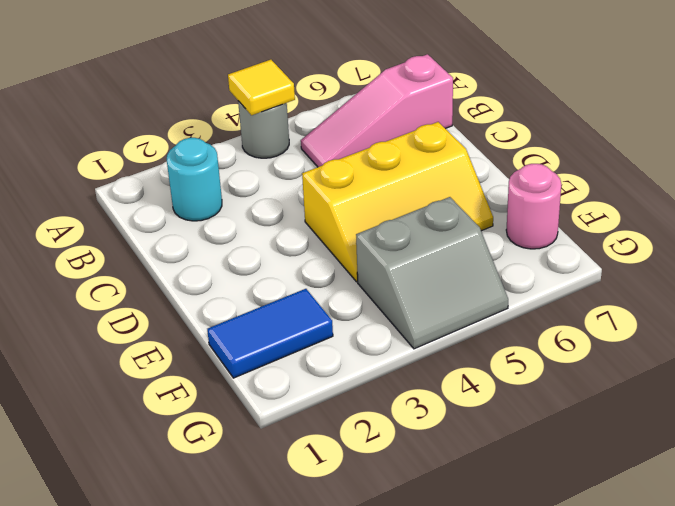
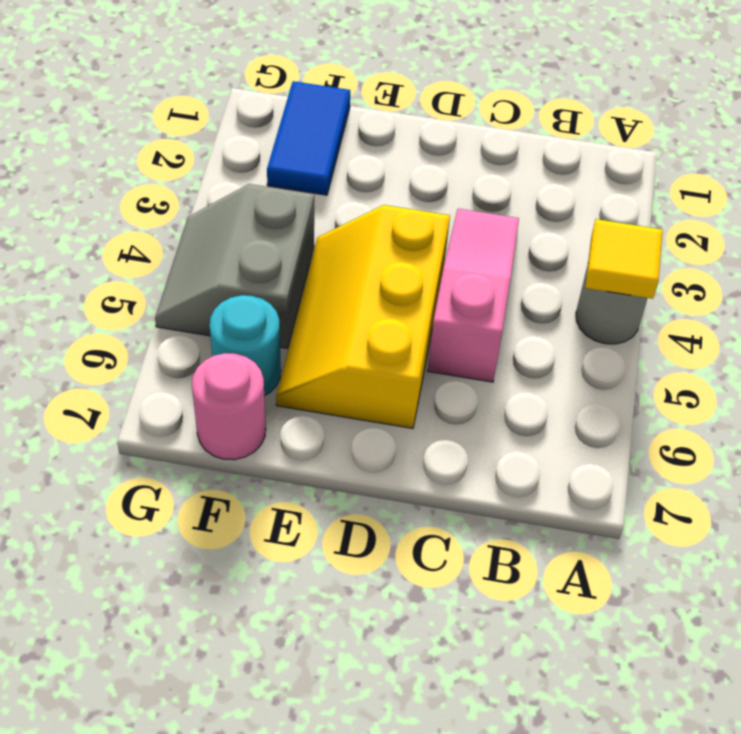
cyan 1x1 round brick [167,138,222,221] -> cyan 1x1 round brick moved to [210,295,281,396]
pink 1x3 slope [301,54,453,167] -> pink 1x3 slope moved to [428,209,519,382]

